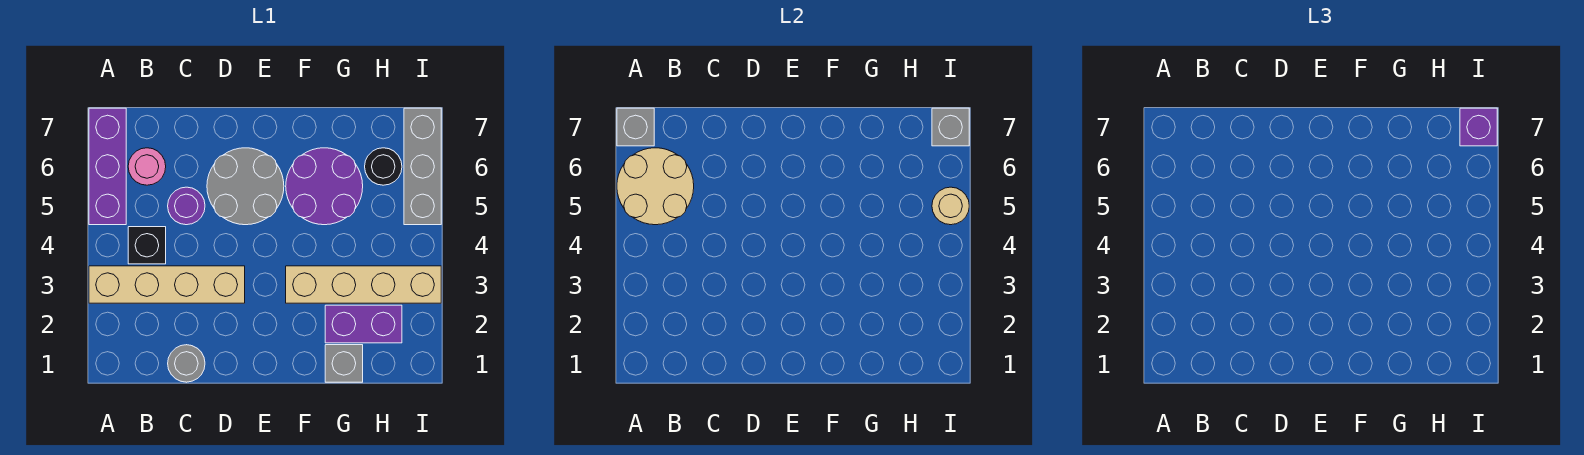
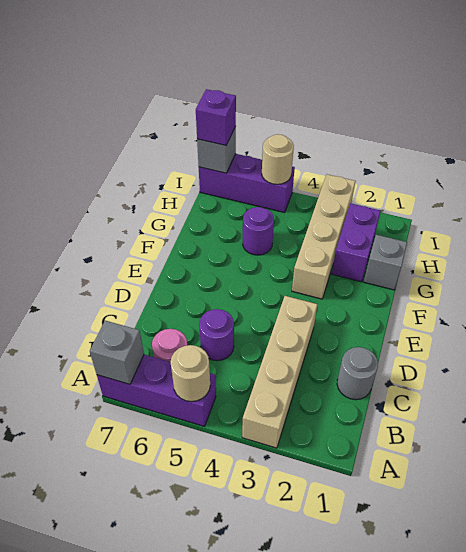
tan 2x2 round brick [617,148,694,225] -> tan 1x1 round brick [171,345,210,402]
black 1x1 brick [128,227,166,264] -> none
grey 2x2 round brick [207,148,284,225] -> none
purple 2x2 round brick [286,148,363,225] -> purple 1x1 round brick [243,207,274,255]
black 1x1 round brick [365,148,402,185] -> none
grey 1x3 brick [404,108,441,225] -> purple 1x3 brick [199,154,295,213]

